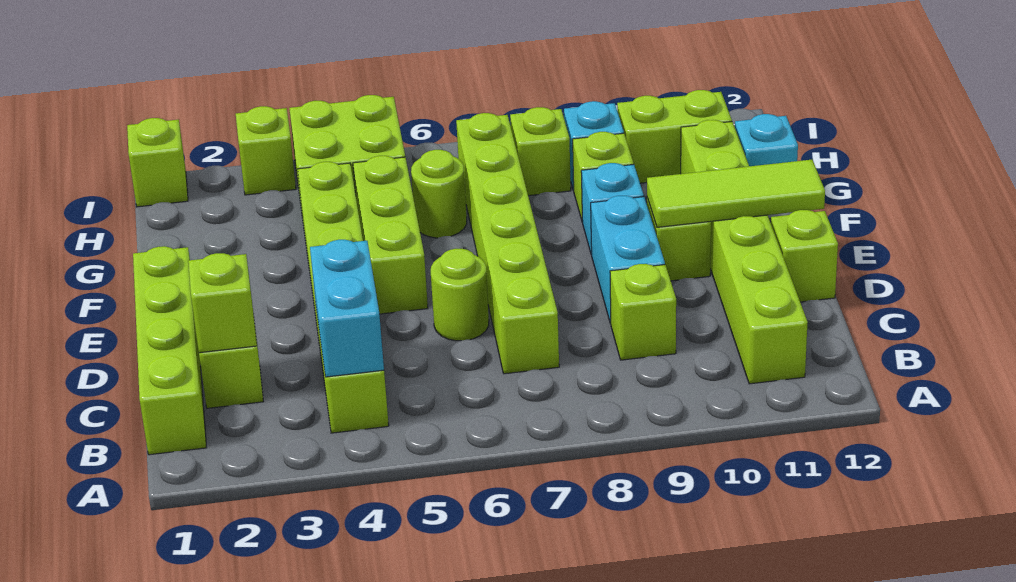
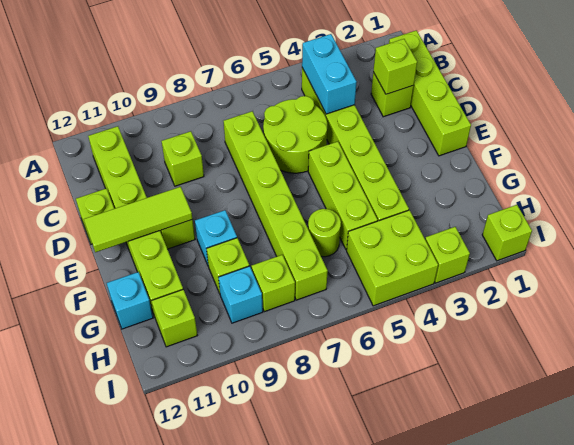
lime 1x1 round brick [431,249,489,341] -> lime 2x2 round brick [263,96,327,173]
cyan 1x2 brick [591,196,665,324] -> none
lime 1x2 brick [617,90,732,183] -> lime 1x1 brick [152,289,198,347]

